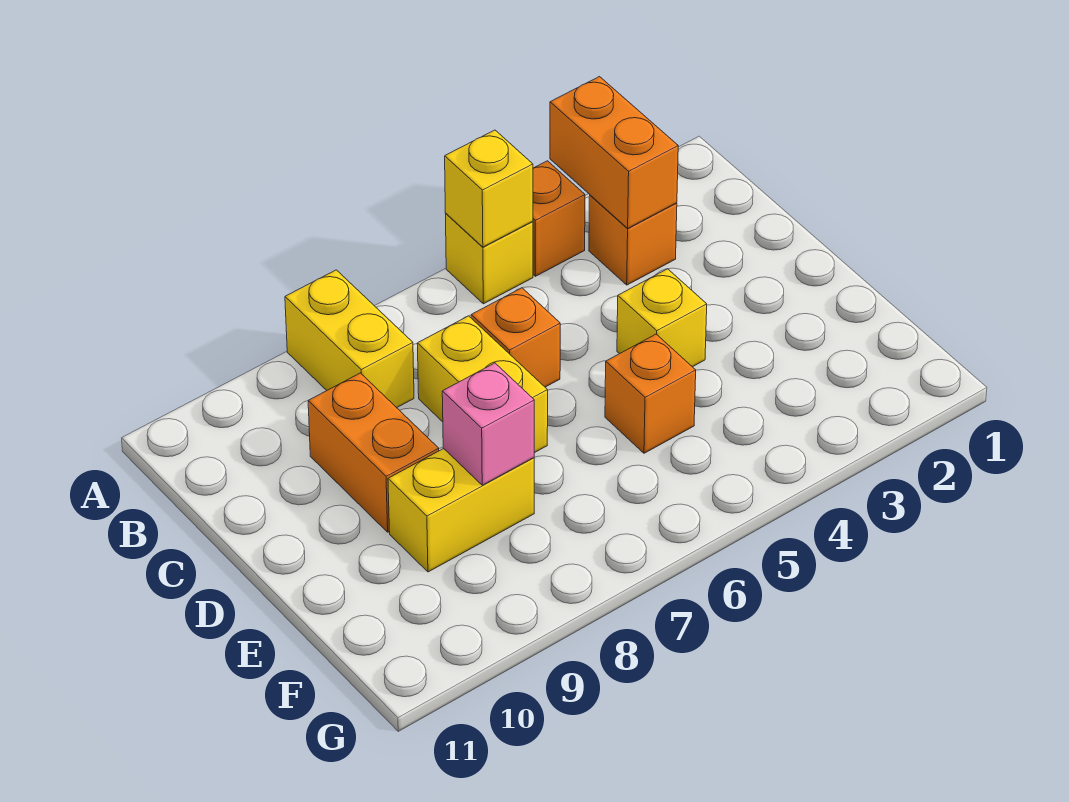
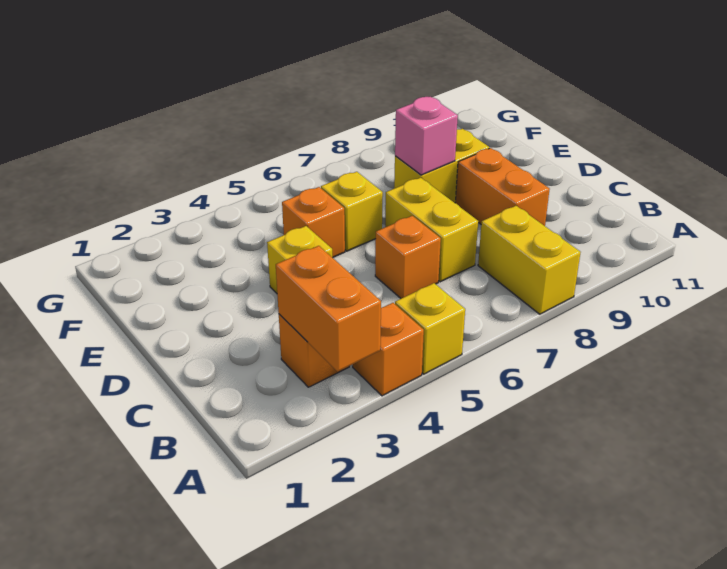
yellow 1x1 brick [445,130,533,247] -> yellow 1x1 brick moved to [321,172,383,251]

